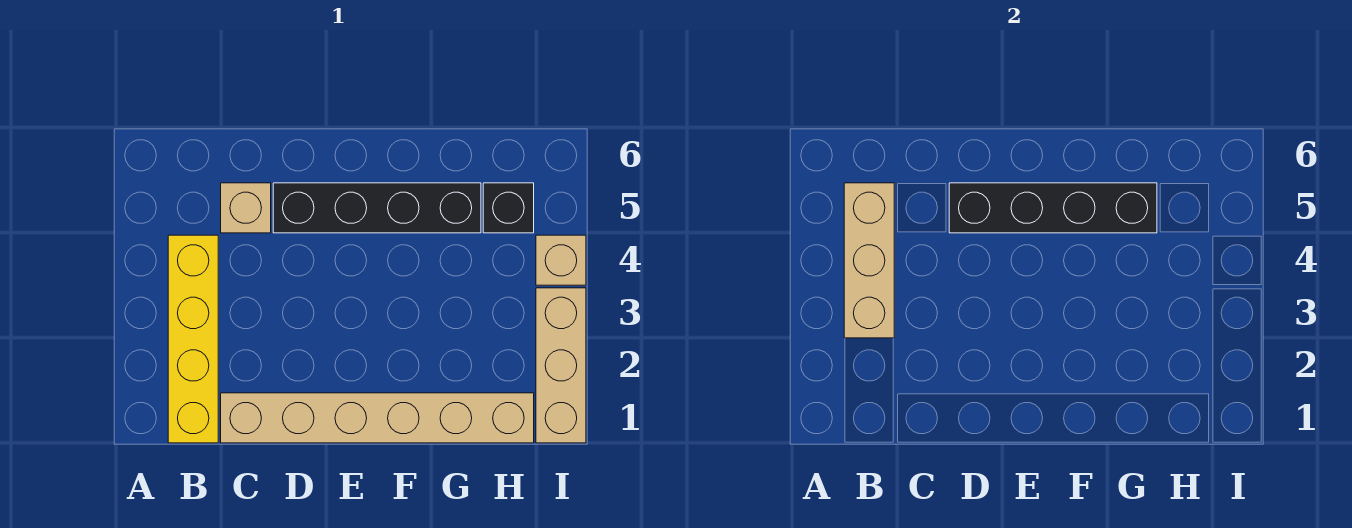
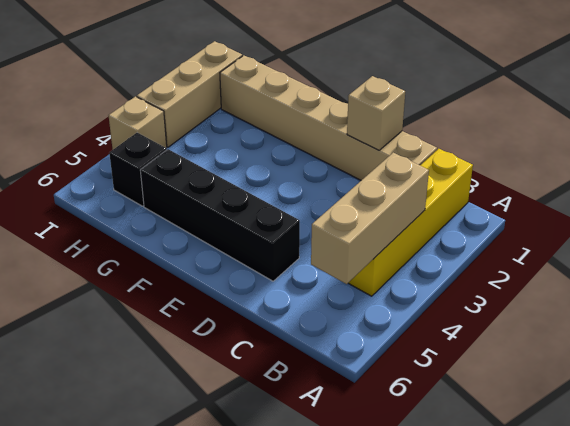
tan 1x1 brick [221,183,271,233] -> tan 1x1 brick moved to [347,76,405,150]
black 1x4 brick [949,183,1157,233] -> none

